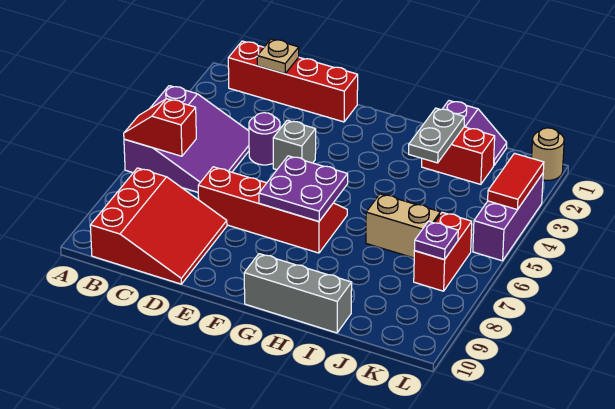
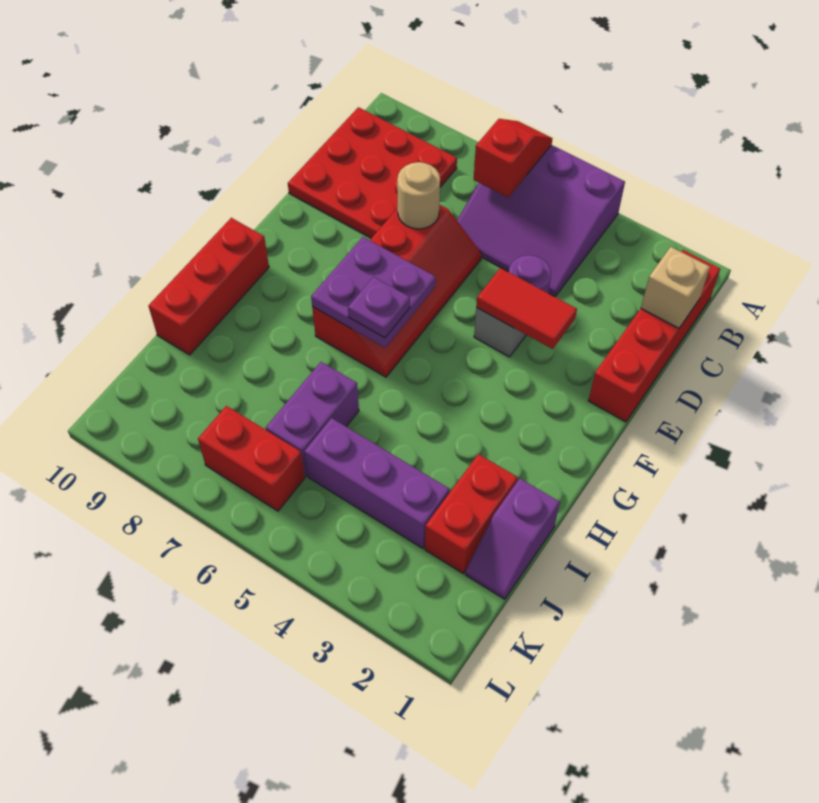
red 3x3 slope [90,168,227,284] -> red 3x3 plate [288,107,457,238]
tan 1x1 plate [257,39,299,74] -> tan 1x1 brick [641,247,710,328]
grey 1x3 brick [244,254,352,333] -> red 1x3 brick [148,218,269,355]
grey 1x2 plate [409,108,464,163] -> none
tan 1x2 brick [366,194,440,258] -> purple 1x2 brick [266,362,359,476]
purple 1x1 plate [415,221,458,260] -> purple 1x1 plate moved to [348,277,410,338]
tan 1x1 round brick [532,128,564,180] -> tan 1x1 round brick moved to [397,162,440,229]
purple 1x3 brick [473,174,543,261] -> purple 1x3 brick moved to [304,418,450,548]
red 1x2 tile [488,153,544,209] -> red 1x2 tile moved to [476,268,577,349]

